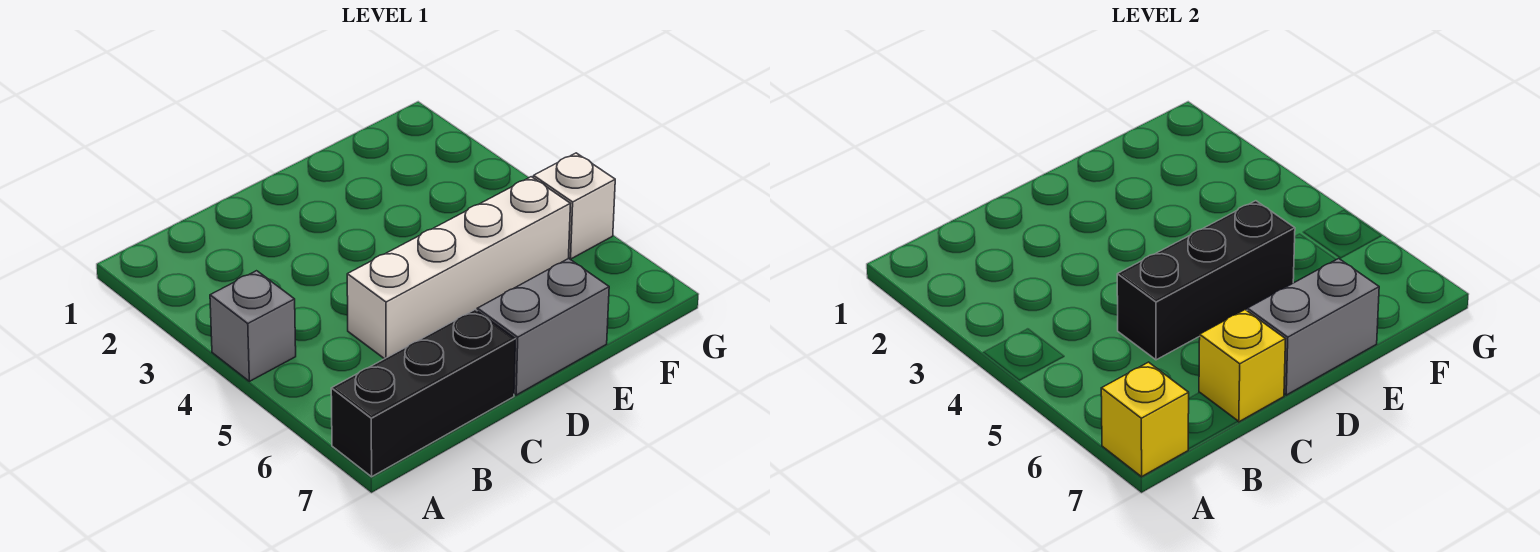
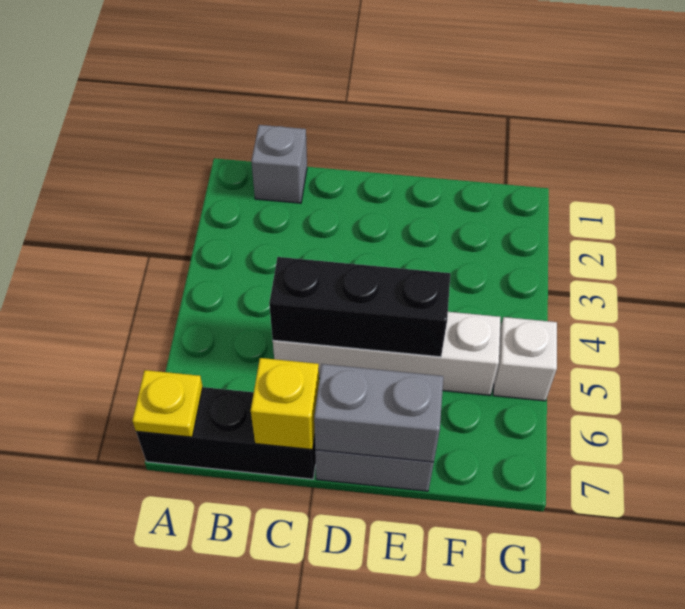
grey 1x1 brick [210,271,296,381] -> grey 1x1 brick moved to [251,125,307,203]
yellow 1x1 brick [1101,362,1189,477] -> yellow 1x1 plate [132,370,203,437]

